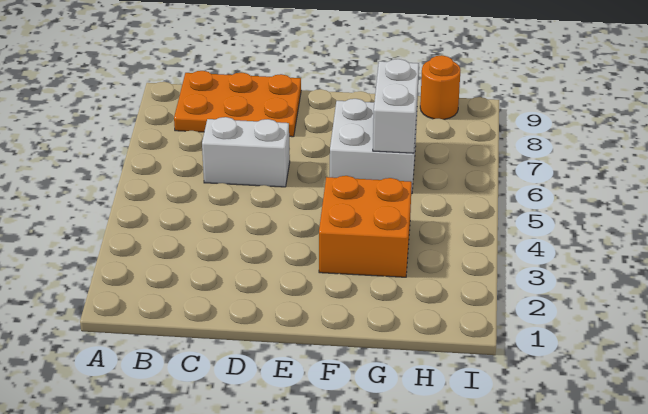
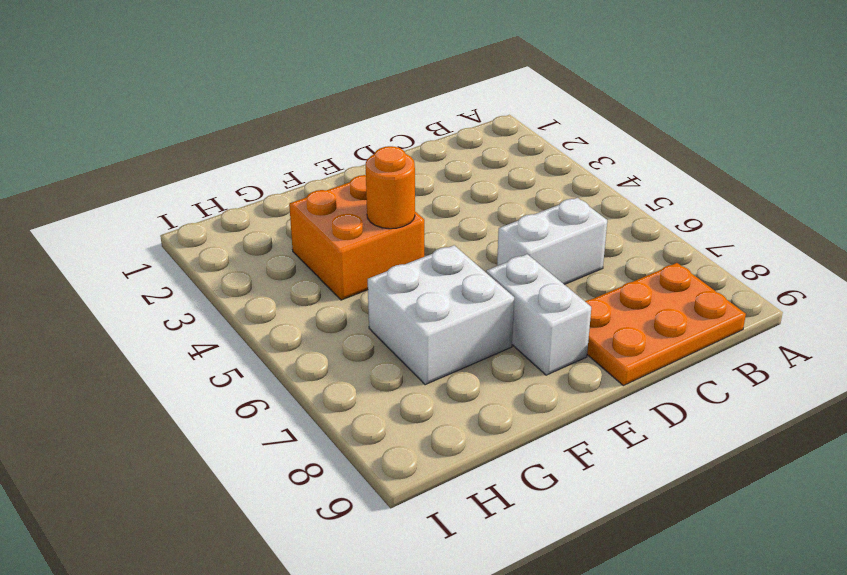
white 1x2 brick [373,59,419,153] -> white 1x2 brick moved to [486,254,591,375]
orange 1x1 round brick [420,55,460,119] -> orange 1x1 round brick moved to [366,146,415,229]

